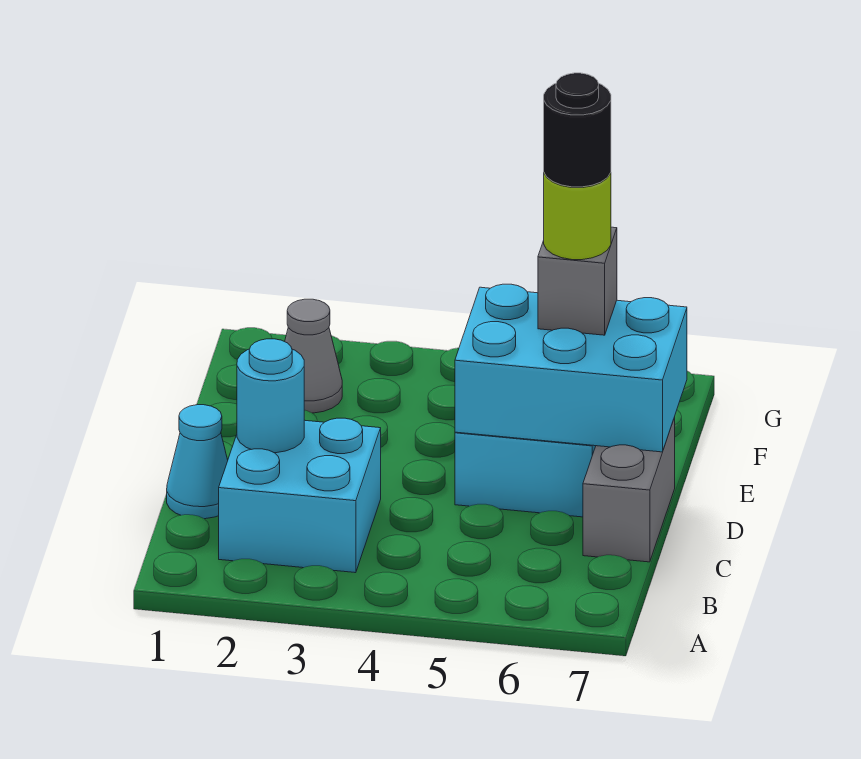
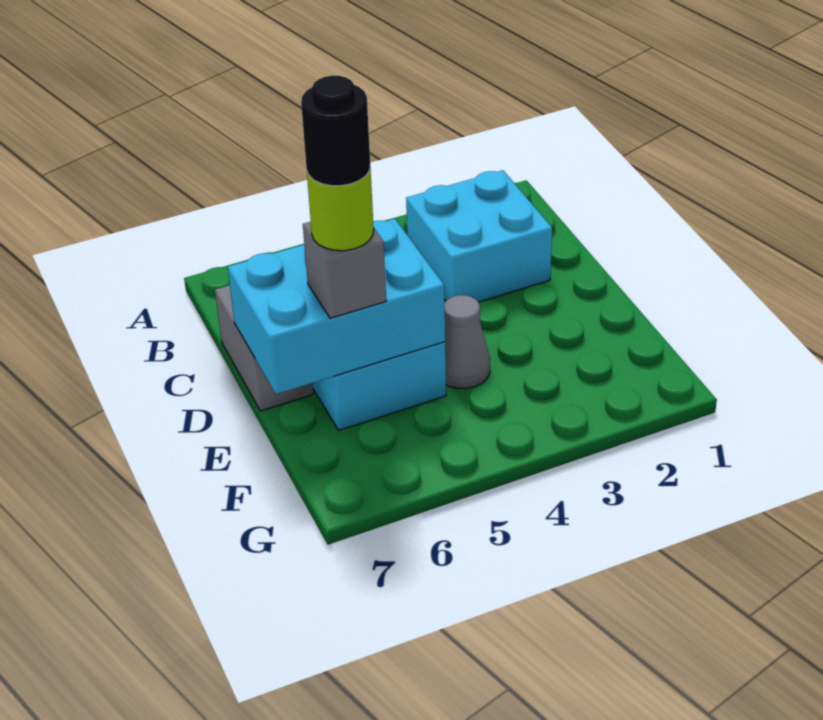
cyan 1x1 cone [167,405,228,519] -> none
cyan 1x1 round brick [237,339,304,453] -> none
grey 1x1 cone [285,299,342,413] -> grey 1x1 cone moved to [445,295,490,389]

